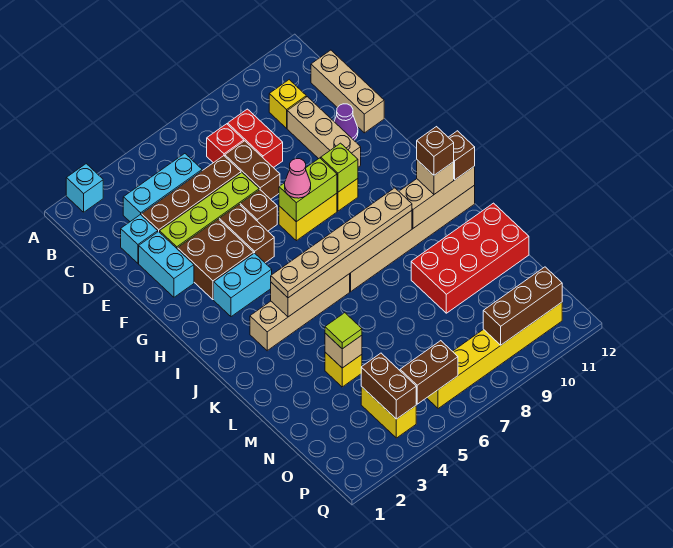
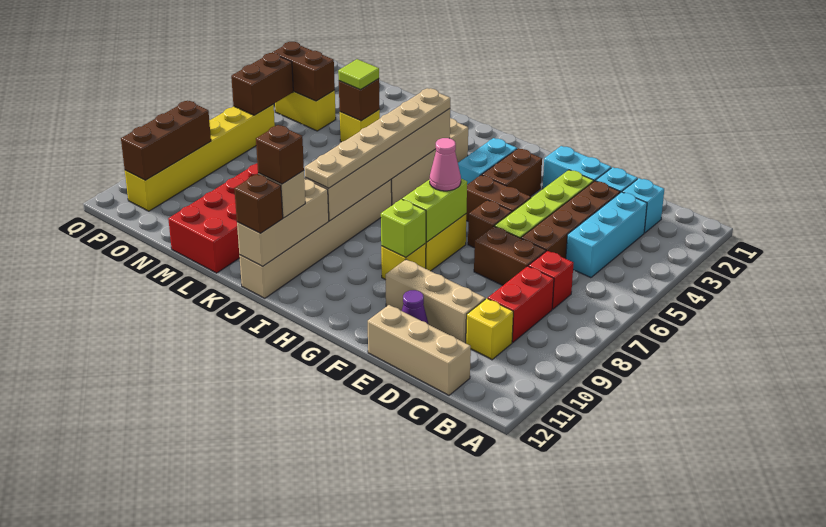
cyan 1x1 brick [66,164,103,212] -> cyan 1x1 brick moved to [622,178,664,233]
red 1x2 brick [228,109,283,168] -> red 1x2 brick turned to [488,266,554,342]
brown 2x2 brick [178,219,254,300] -> brown 1x2 brick [482,148,542,196]
tan 1x1 brick [325,333,362,368] -> brown 1x1 brick [339,79,380,121]

